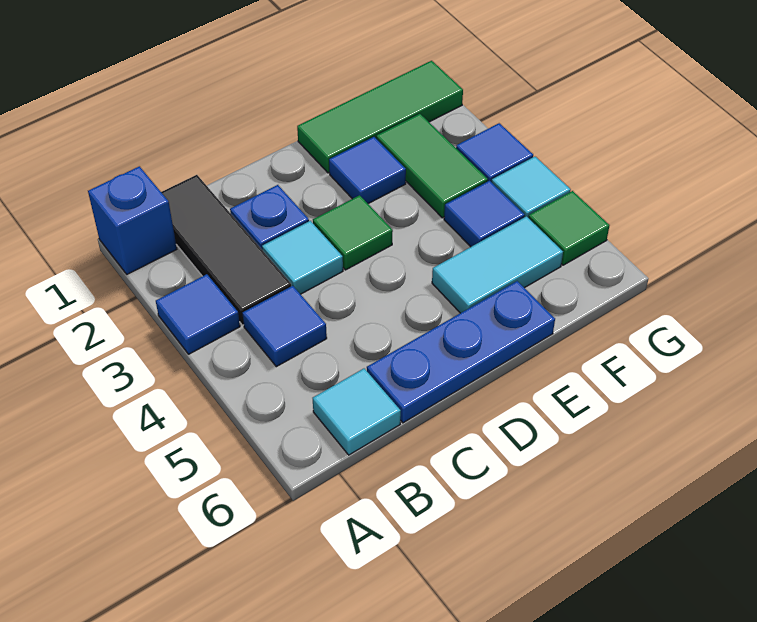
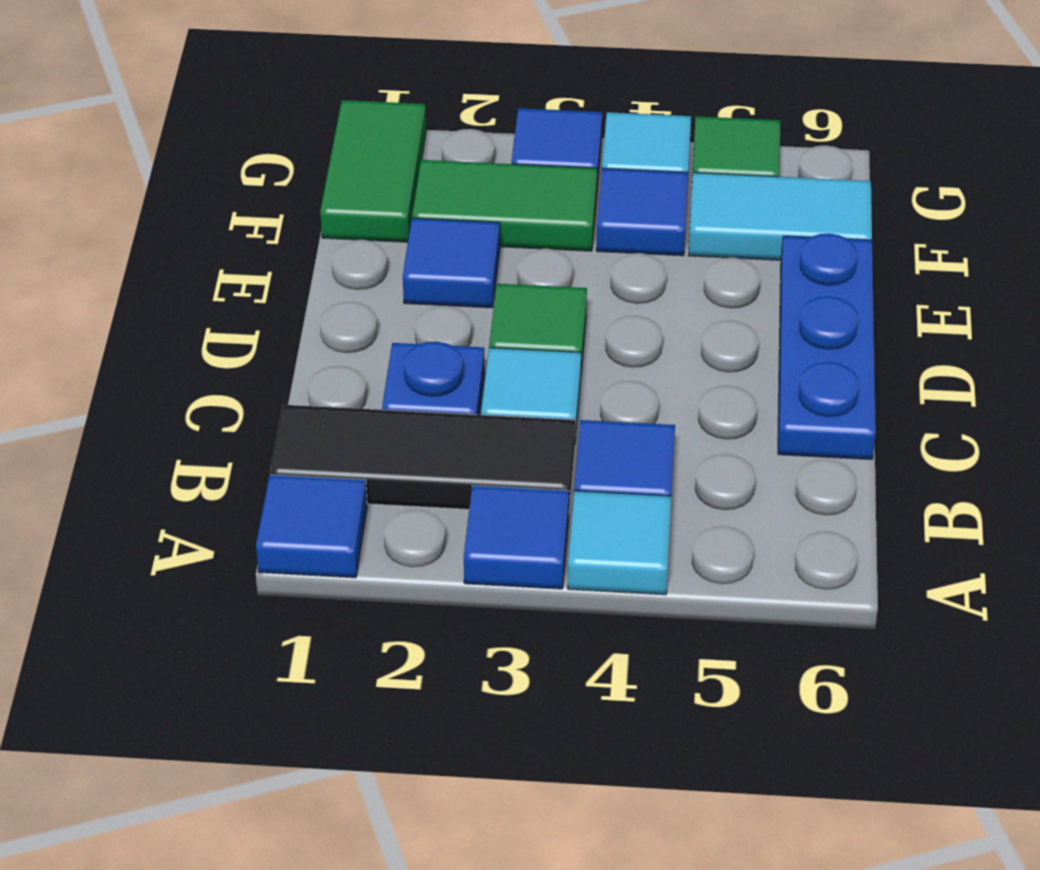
blue 1x1 brick [88,166,177,274] -> blue 1x1 tile [256,475,367,578]
cyan 1x1 tile [313,368,401,455] -> cyan 1x1 tile moved to [568,491,672,595]
green 1x3 tile [297,61,463,173] -> green 1x2 tile [320,100,426,242]
cyan 1x2 tile [432,216,563,313] -> cyan 1x2 tile turned to [688,173,872,260]

